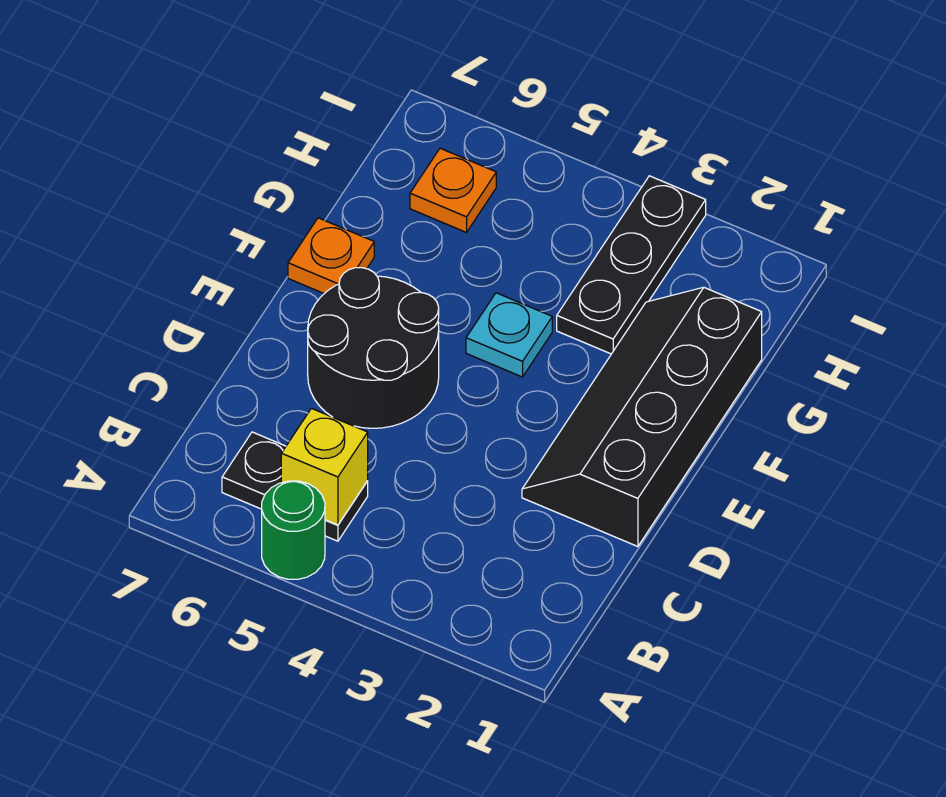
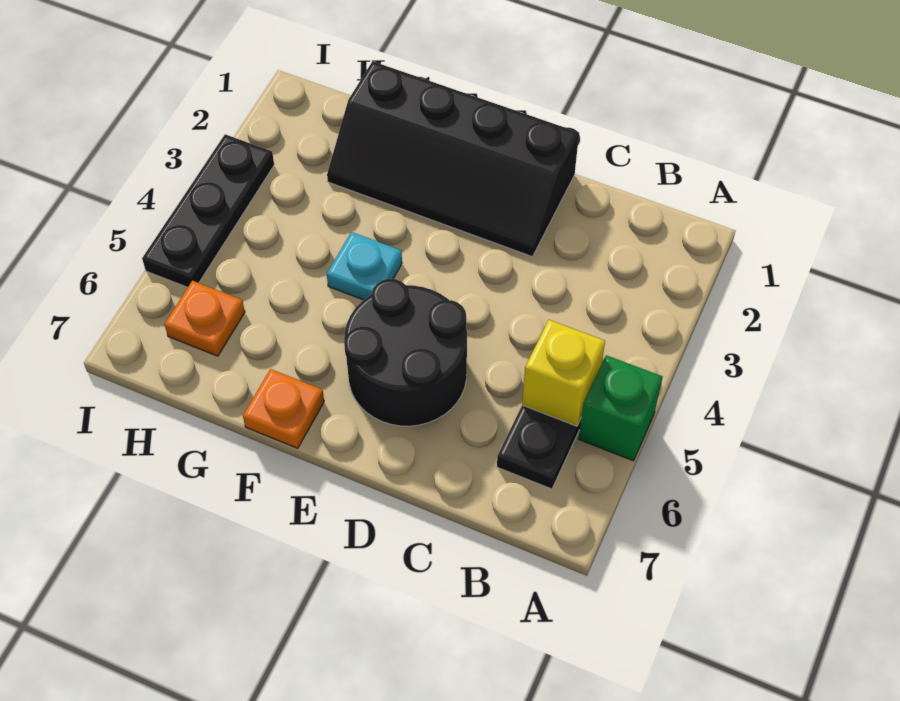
green 1x1 round brick [262,481,325,579] -> green 1x1 brick [578,355,662,461]
black 1x3 plate [557,176,706,354] -> black 1x3 plate turned to [142,134,274,287]

